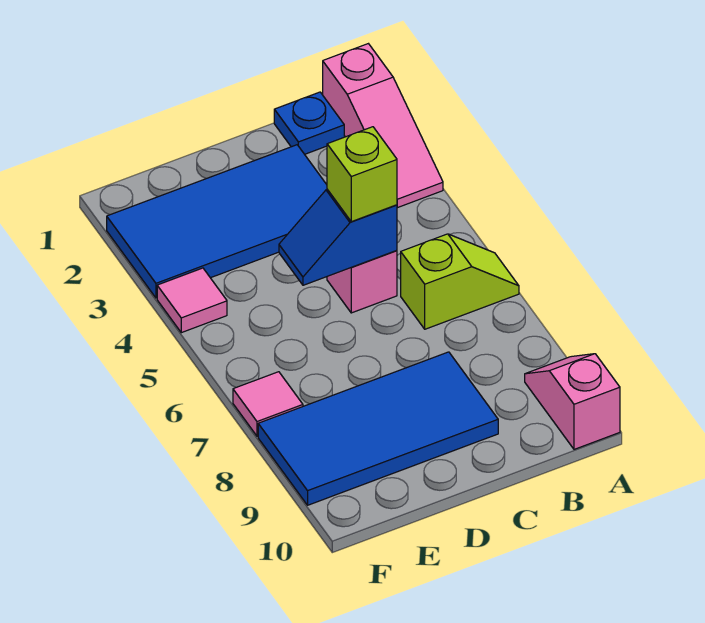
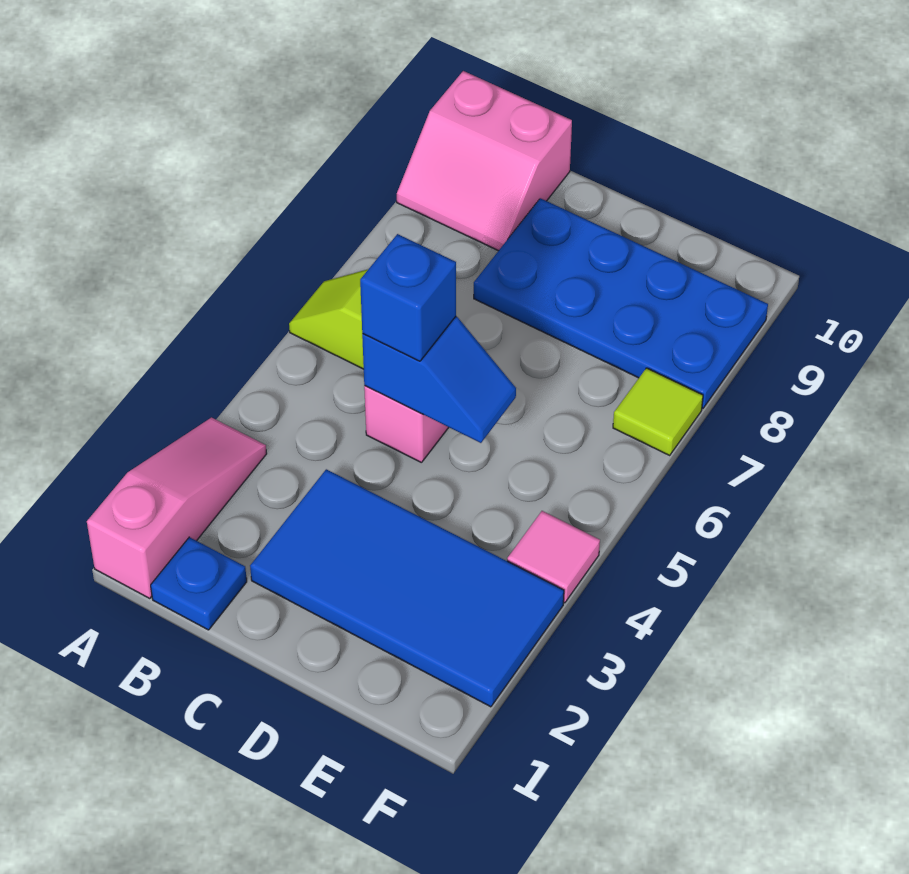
pink 1x2 slope [525,354,620,449] -> pink 2x2 slope [397,71,572,251]
lime 1x1 brick [327,127,397,222] -> blue 1x1 brick [360,234,456,361]
blue 2x4 tile [258,352,498,505] -> blue 2x4 plate [474,198,768,409]
pink 1x1 tile [233,372,303,436] -> lime 1x1 tile [613,368,703,455]

